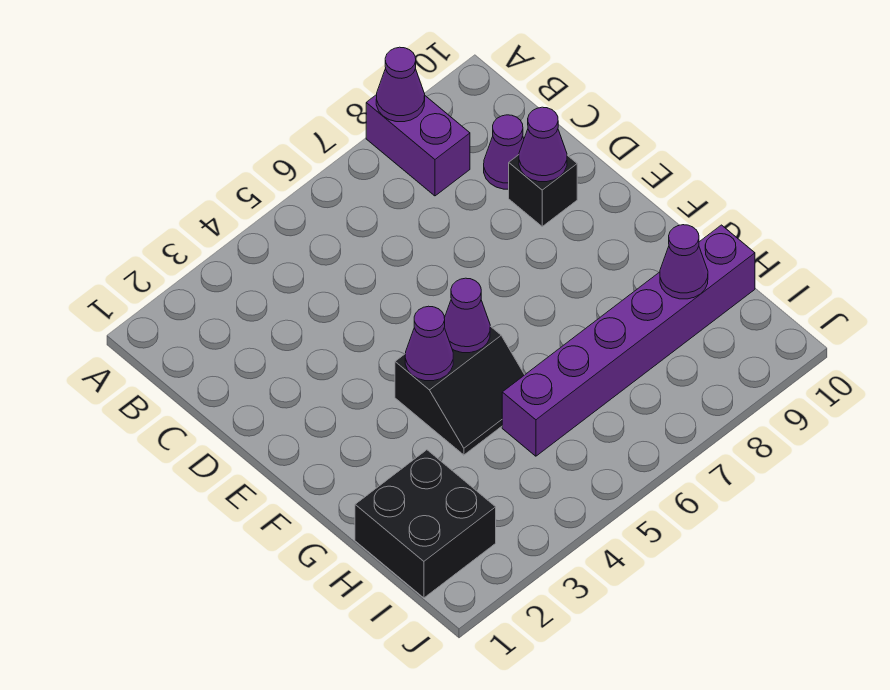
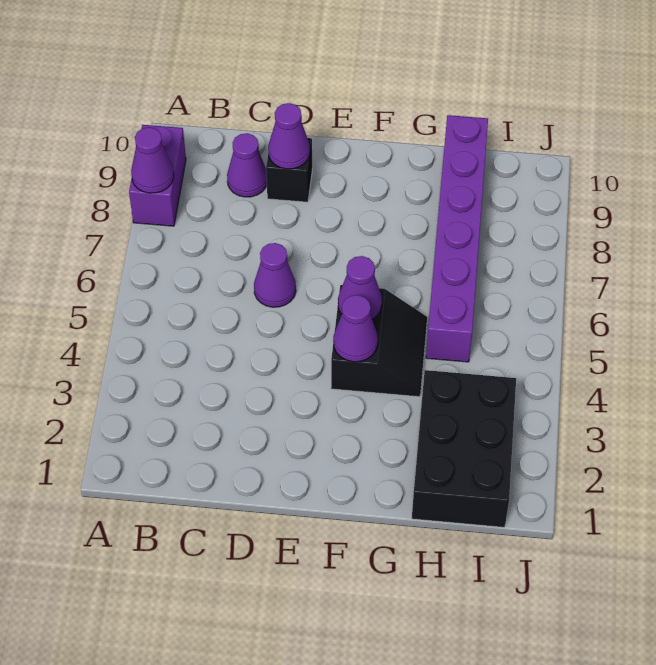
purple 1x2 brick [366,95,470,196] -> purple 1x2 brick turned to [129,125,186,226]
black 2x2 brick [355,450,496,598] -> black 2x3 brick [412,370,516,527]
purple 1x1 cone [660,225,708,299] -> purple 1x1 cone moved to [254,243,296,307]

